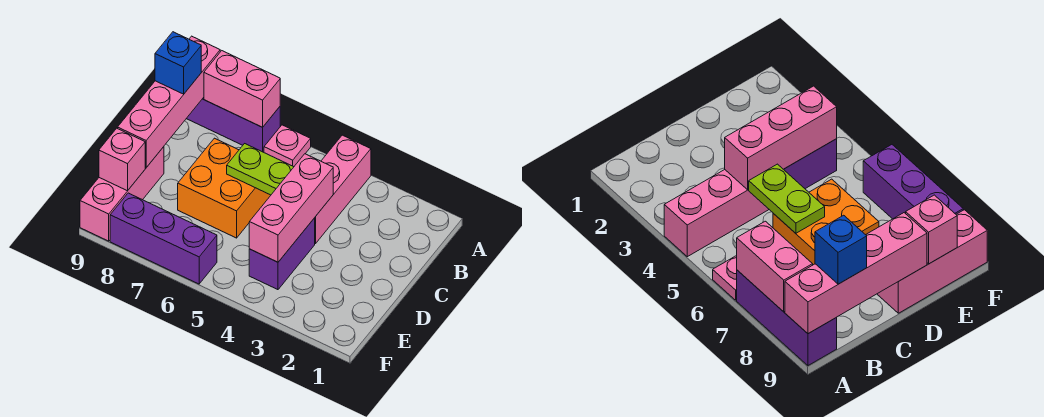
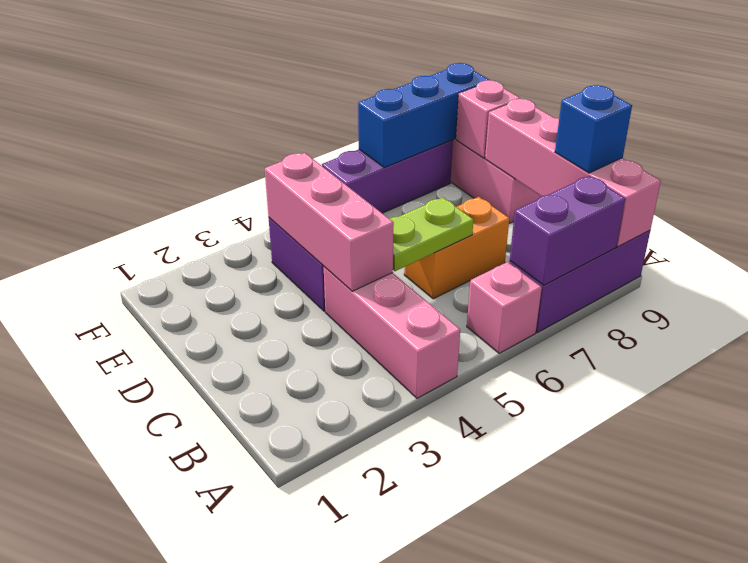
pink 1x1 plate [264,125,311,167] -> pink 1x1 brick [467,262,542,353]
pink 1x2 brick [204,51,280,127] -> purple 1x2 brick [510,176,625,285]
orange 2x2 brick [178,138,271,238] -> orange 1x2 brick [404,197,509,299]
none -> blue 1x3 brick [358,63,489,168]

